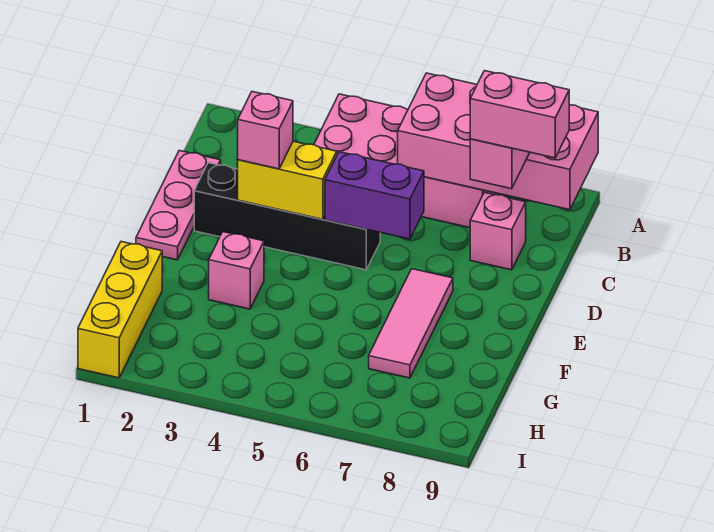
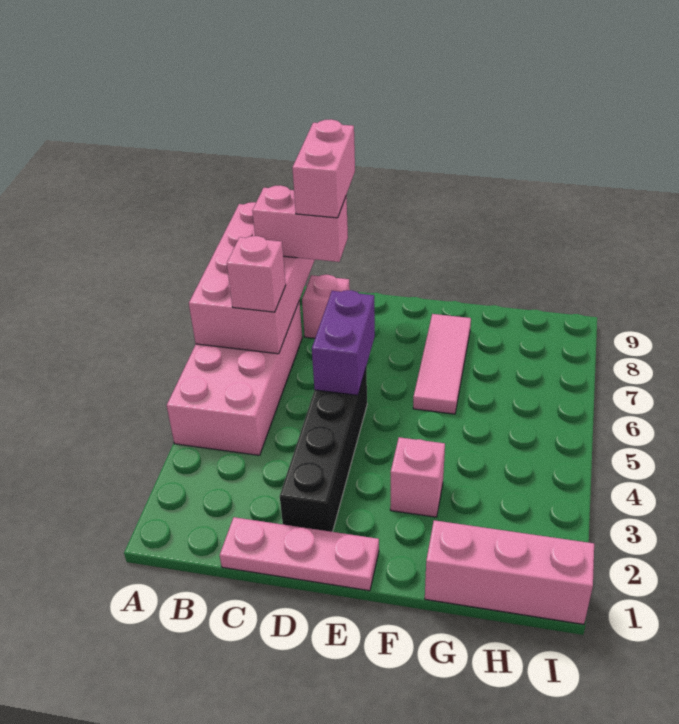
yellow 1x2 brick [238,141,337,219] -> none
pink 1x1 brick [238,92,293,169] -> pink 1x1 brick moved to [227,236,286,312]
pink 1x3 tile [369,269,453,378] -> pink 1x3 tile turned to [413,314,471,414]
yellow 1x3 brick [78,242,162,378] -> pink 1x3 brick [425,520,594,624]

